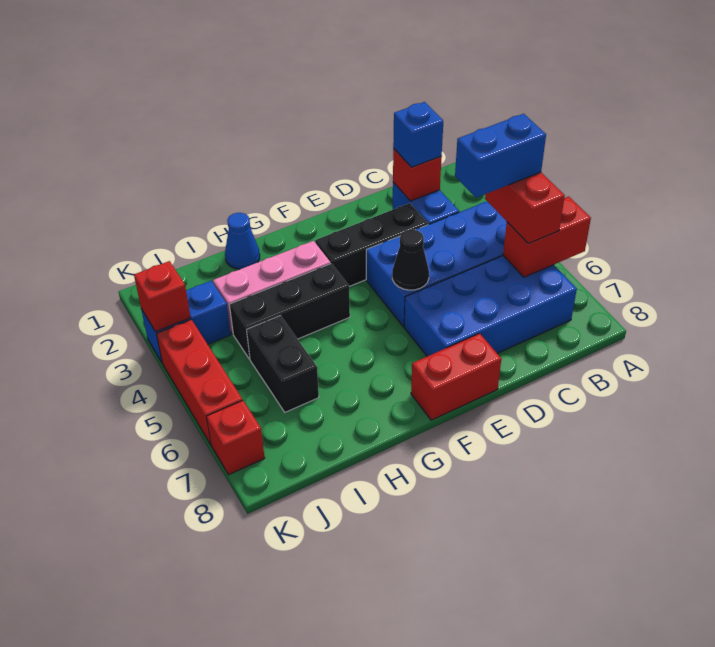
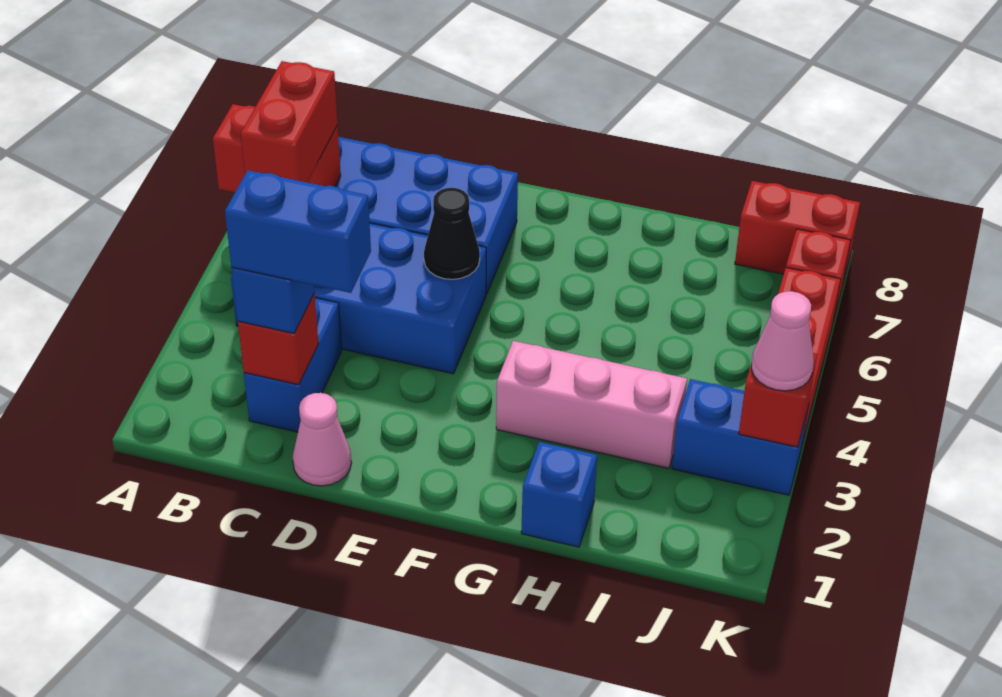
blue 1x2 brick [455,114,546,198] -> blue 1x2 brick moved to [225,170,371,293]
none -> pink 1x1 cone [293,393,352,486]
black 1x3 brick [315,203,428,287] -> none
red 1x2 brick [411,333,501,420] -> red 1x2 brick moved to [735,181,860,282]
black 1x3 brick [229,264,350,359] -> none
blue 1x1 cone [225,213,260,269] -> blue 1x1 brick [521,442,597,547]
black 1x2 brick [247,316,319,412] -> none
none -> pink 1x1 cone [751,291,814,391]

